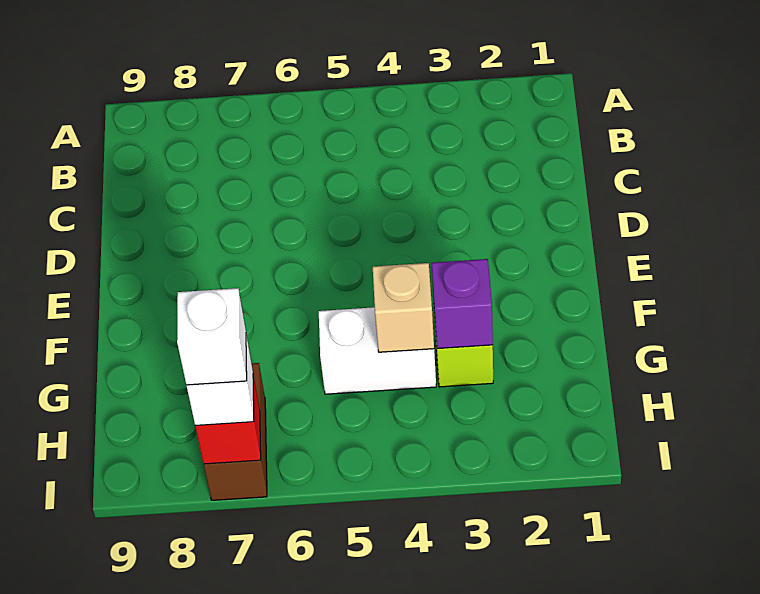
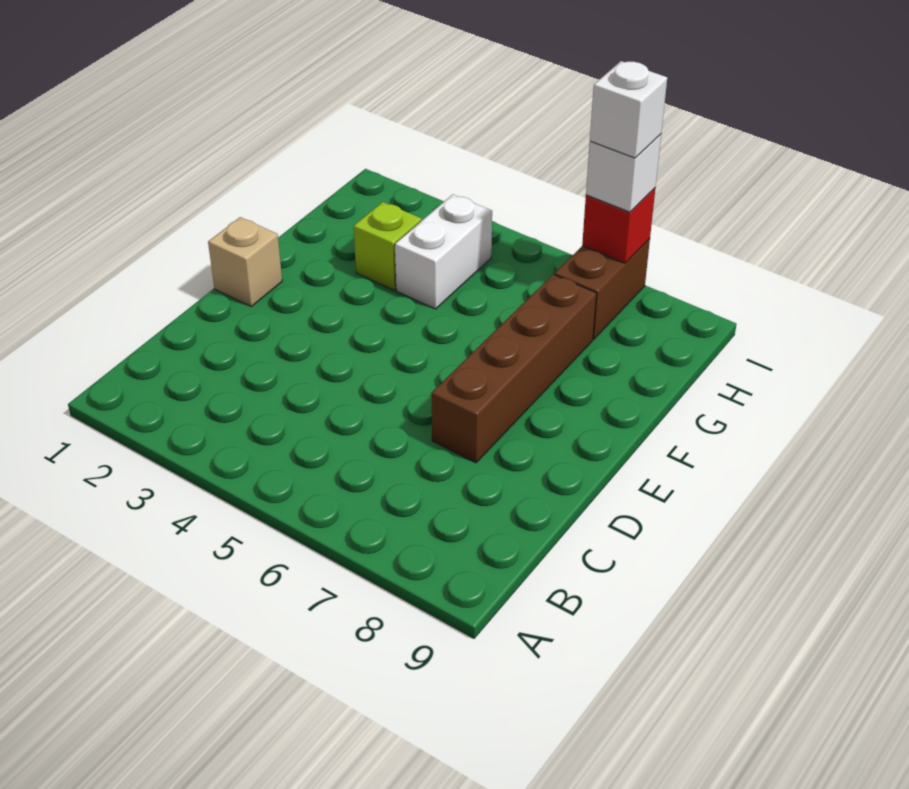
none -> brown 1x4 brick [431,274,597,463]
purple 1x1 brick [432,259,493,349] -> none
white 1x2 brick [319,307,436,394] -> white 1x2 brick turned to [395,194,492,309]
tan 1x1 brick [373,263,434,352] -> tan 1x1 brick moved to [208,217,282,306]

